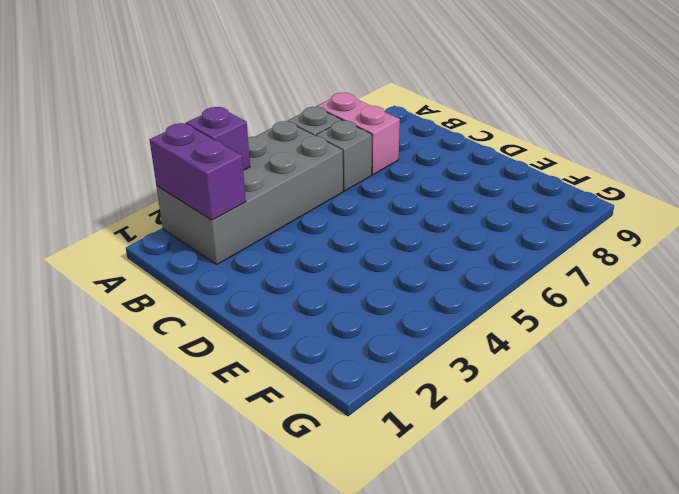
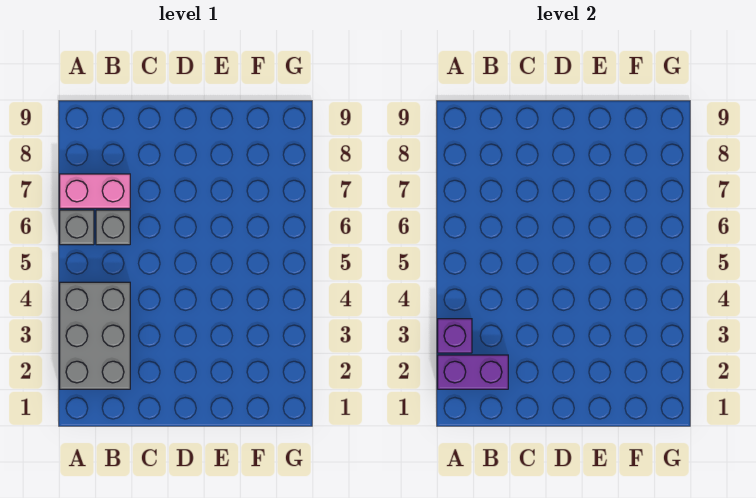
grey 2x4 brick [156,121,343,264] -> grey 2x3 brick [60,282,130,389]

